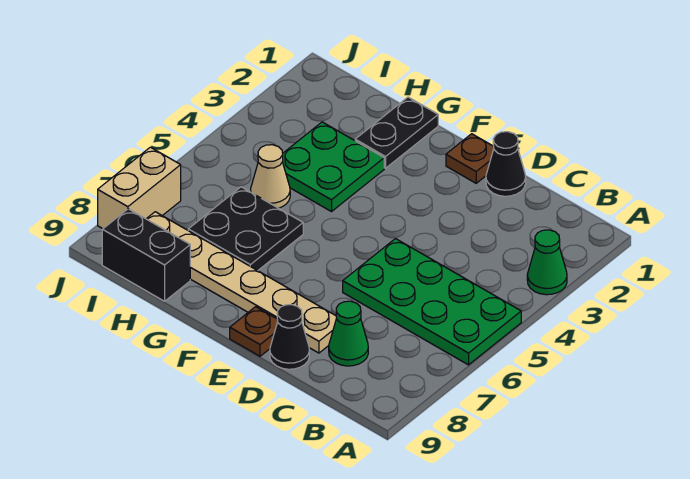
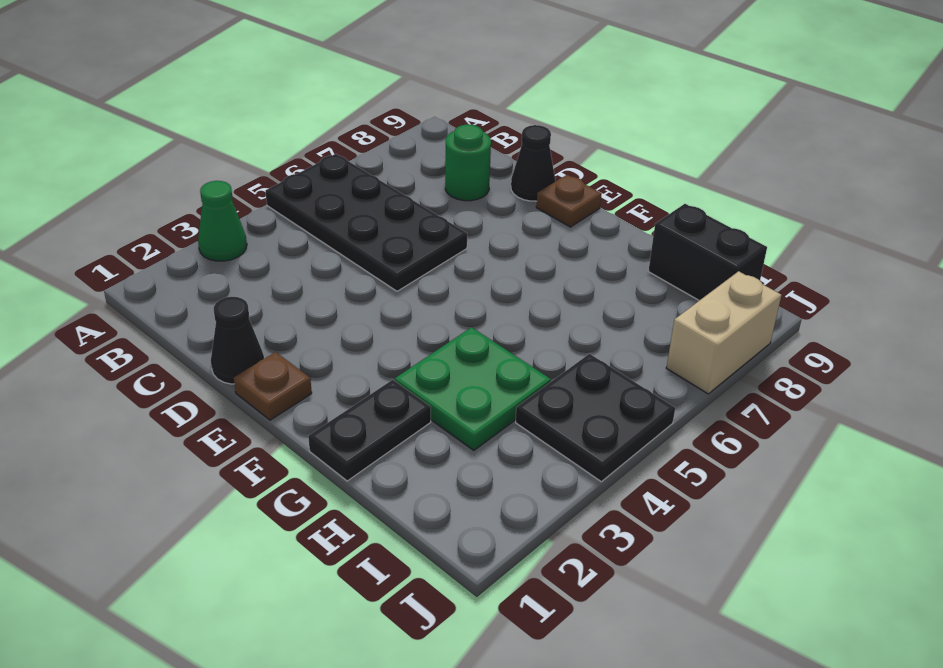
green 2x4 plate [343,239,521,365] -> black 2x4 plate [266,154,467,291]
green 1x1 cone [329,301,368,366] -> green 1x1 round brick [445,124,491,201]
tan 1x6 plate [147,212,337,353] -> none
black 2x2 plate [188,187,303,271] -> black 2x2 plate moved to [516,354,675,482]
tan 1x1 cone [251,145,290,208] -> none

